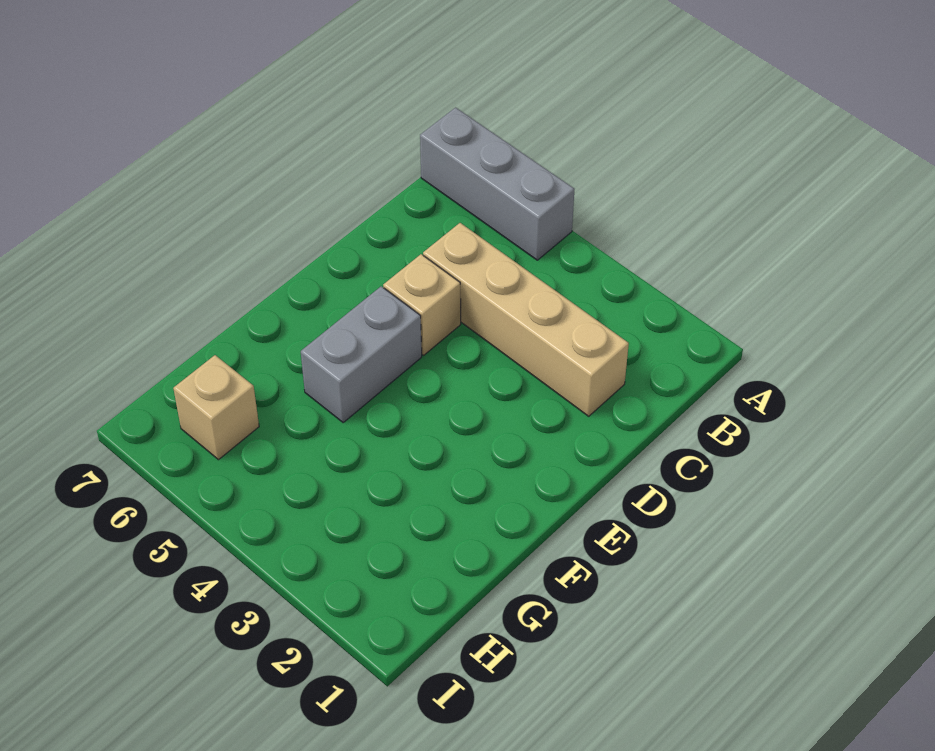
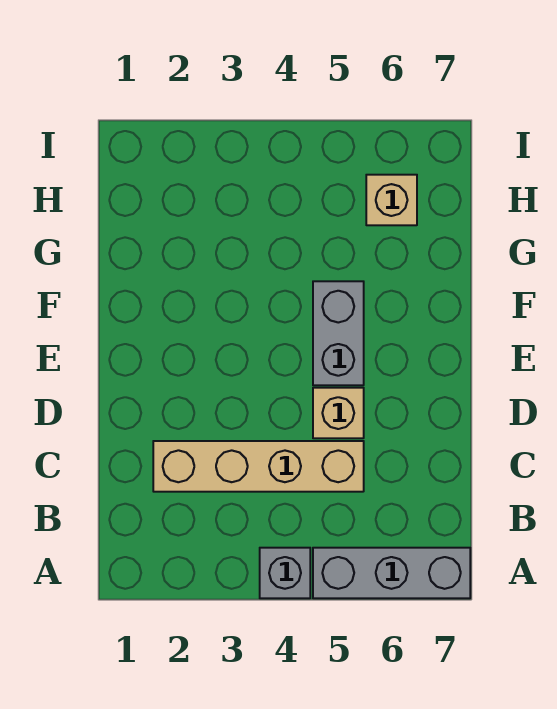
none -> grey 1x1 brick [260,548,310,598]

